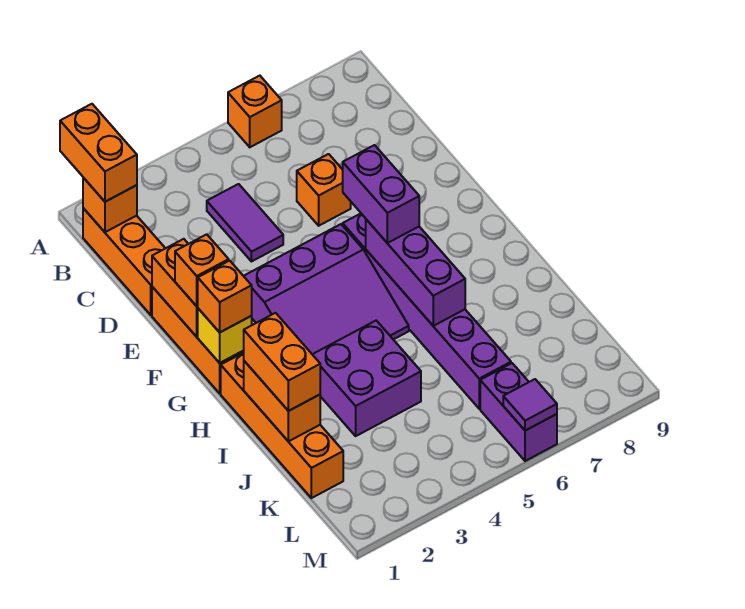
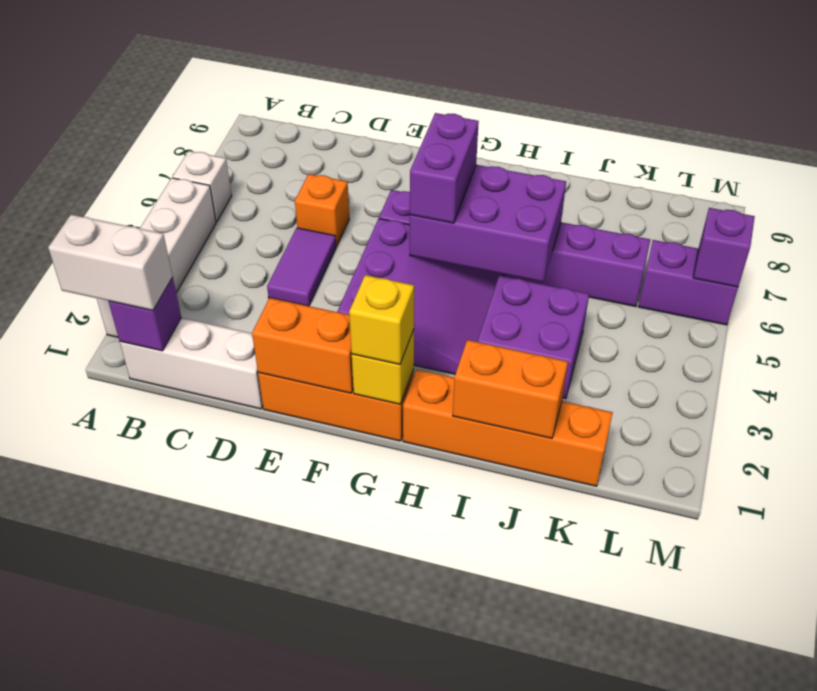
orange 1x2 brick [60,104,137,202] -> white 1x2 brick [48,215,173,310]
none -> white 1x4 brick [97,178,216,337]
orange 1x1 brick [228,76,282,147] -> white 1x1 brick [173,151,232,222]
orange 1x3 brick [83,208,165,315] -> white 1x3 brick [120,318,263,409]
orange 1x1 brick [83,178,137,232] -> purple 1x1 brick [109,277,181,351]
purple 1x2 tile [207,184,283,262] -> purple 1x2 tile turned to [267,228,336,306]
orange 1x1 brick [175,234,229,306] -> none
purple 1x2 brick [343,145,419,243] -> purple 1x2 brick turned to [410,113,479,223]
orange 1x1 brick [198,261,252,332] -> yellow 1x1 brick [349,275,414,364]
purple 1x3 brick [366,219,465,326] -> purple 2x3 brick [410,165,566,282]
orange 1x2 brick [243,313,320,411] -> none
purple 1x1 tile [503,379,557,431] -> purple 1x1 brick [693,208,755,287]

